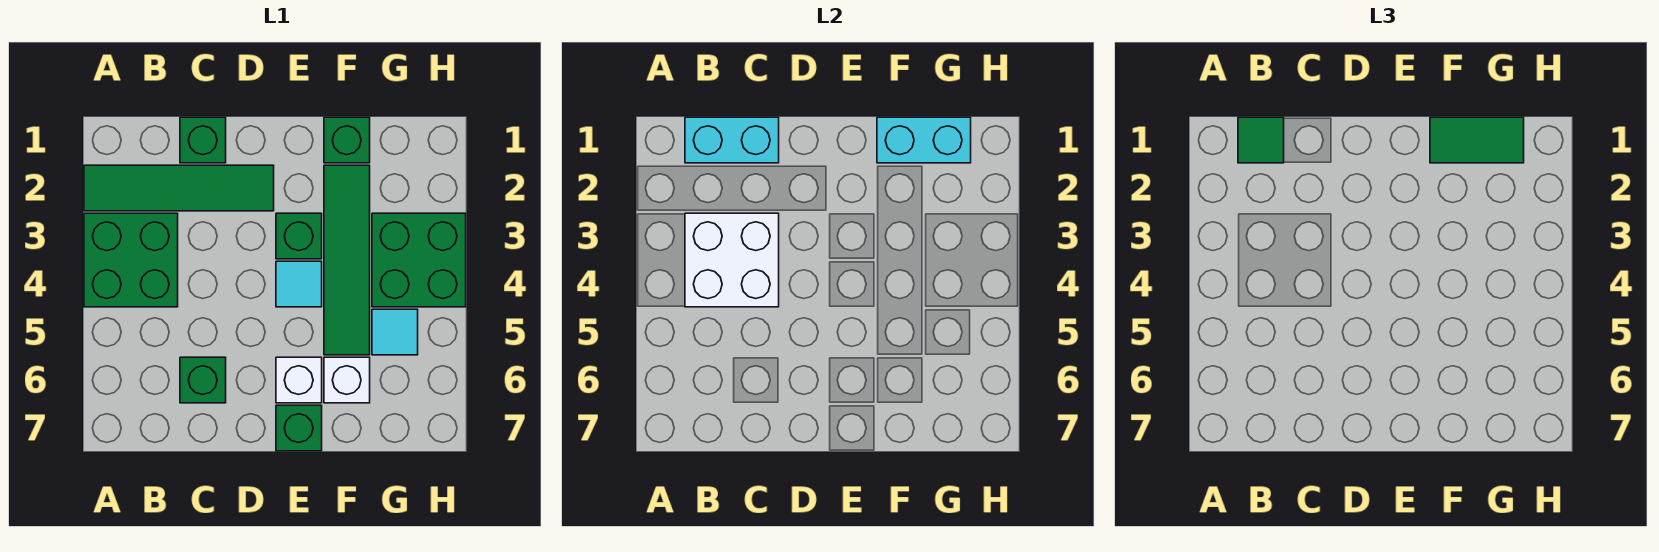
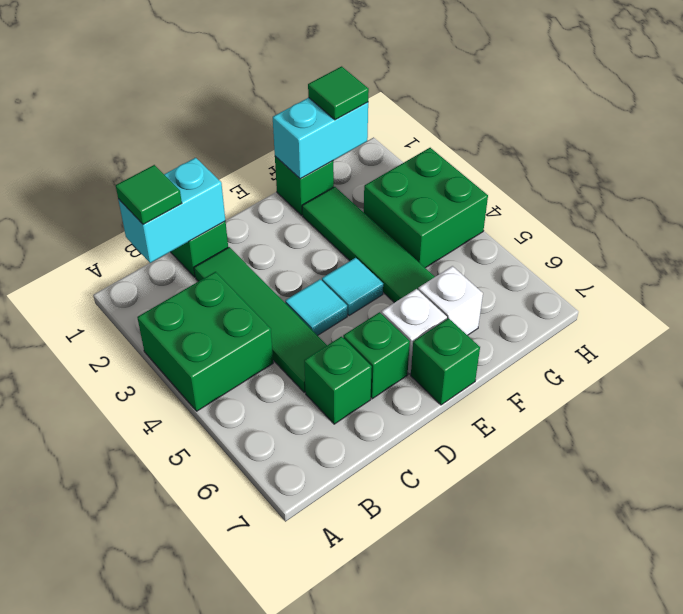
green 1x4 tile [84,165,274,211] -> green 1x4 tile turned to [194,247,327,392]
white 2x2 brick [685,213,779,307] -> none
green 1x1 brick [276,213,322,259] -> green 1x1 brick moved to [343,312,410,399]
green 1x2 tile [1430,117,1524,163] -> green 1x1 tile [308,66,369,120]
cyan 1x1 tile [372,309,418,355] -> cyan 1x1 tile moved to [285,279,347,336]

